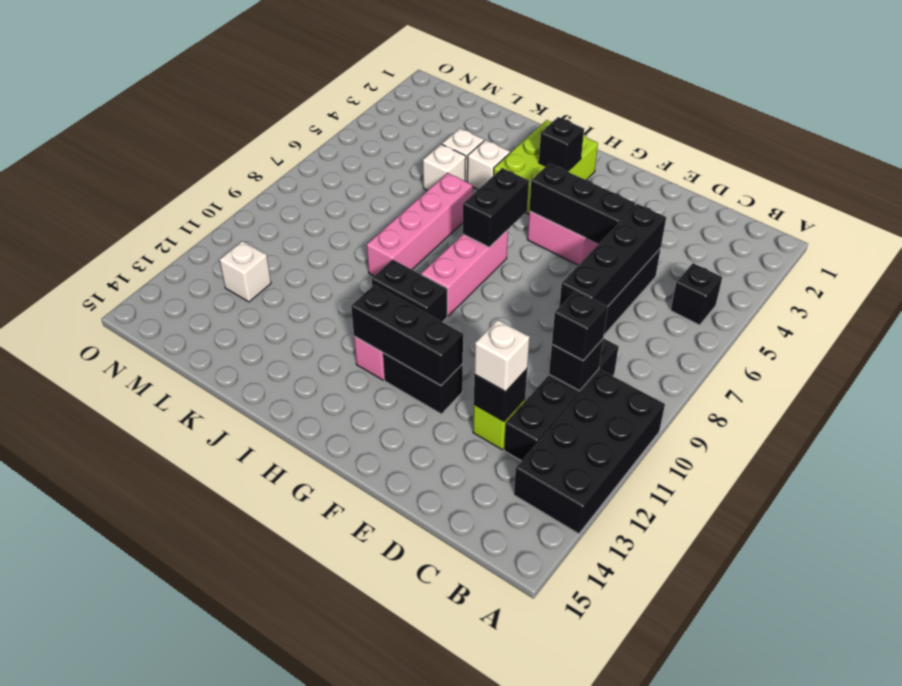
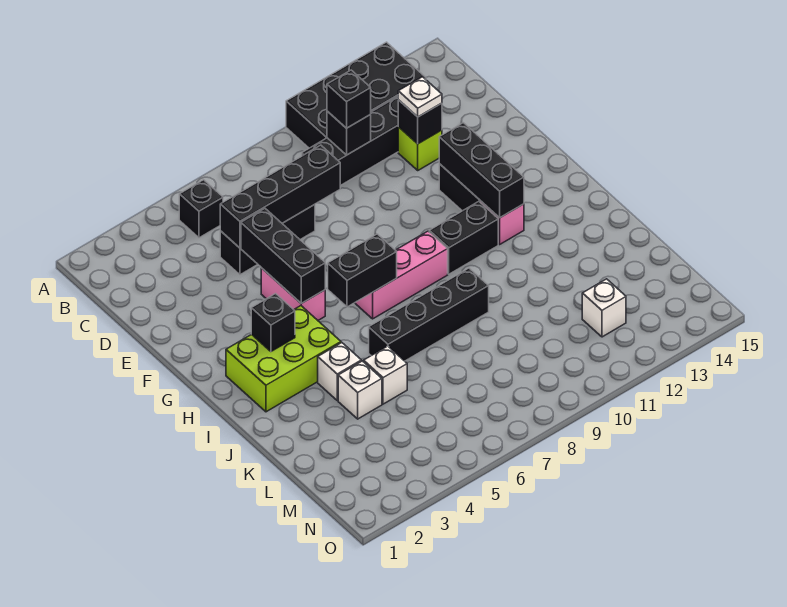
white 1x1 brick [474,320,530,392] -> white 1x1 plate [398,77,442,117]
black 1x2 brick [372,260,447,322] -> black 1x2 brick turned to [429,202,498,274]
pink 1x4 brick [367,173,473,276] -> black 1x4 brick [369,268,489,361]

